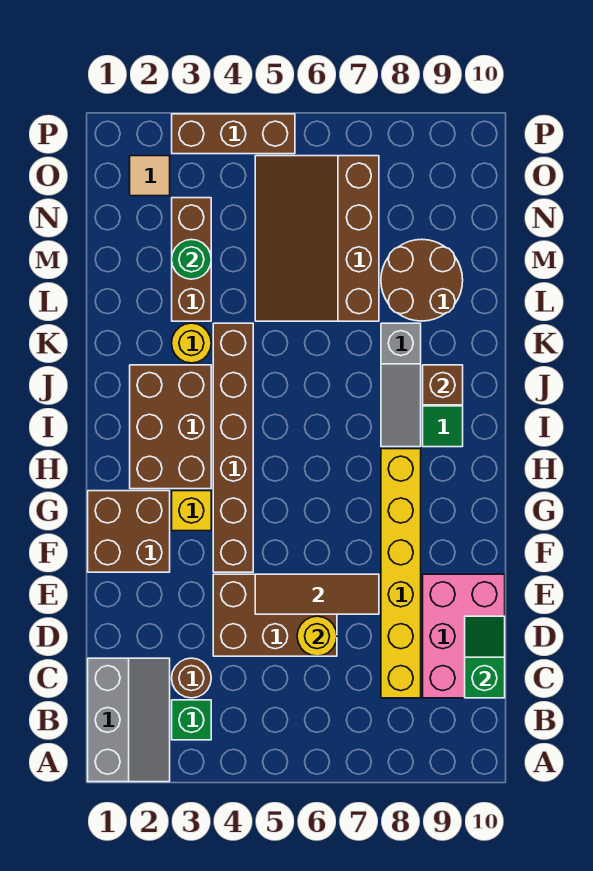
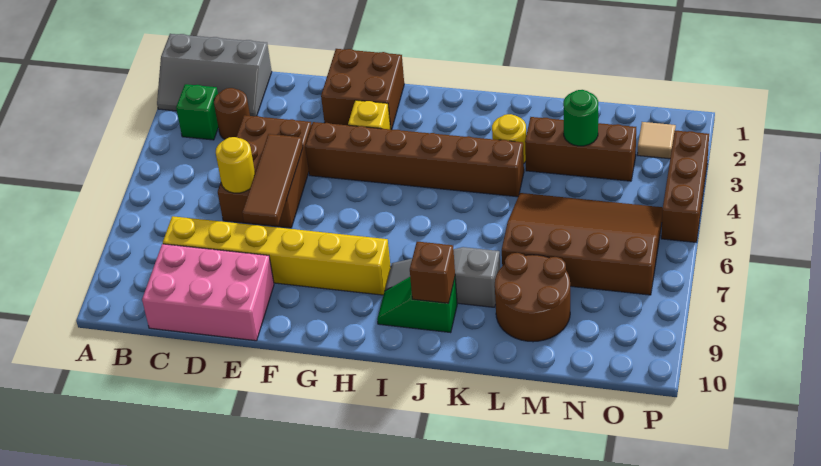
green 1x2 slope [465,616,505,698] -> none
brown 2x3 brick [130,365,211,489] -> none

